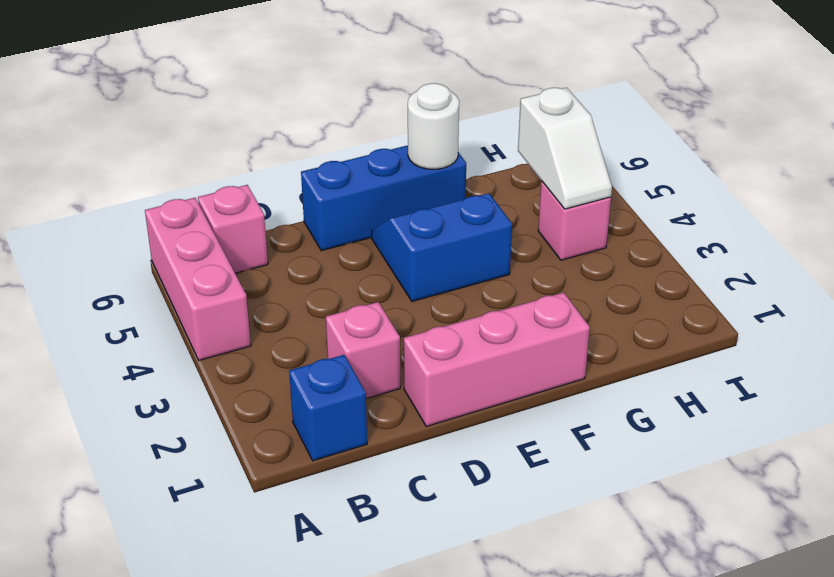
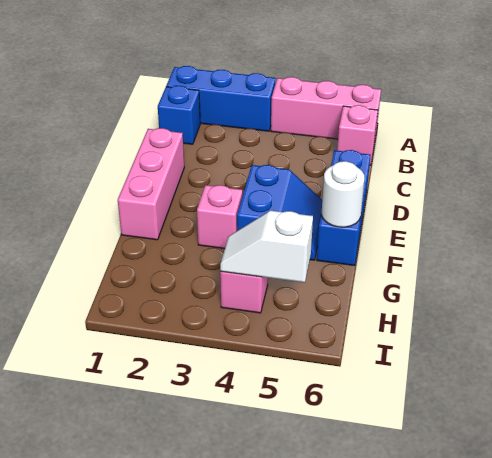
none -> blue 1x3 brick [166,66,275,131]
pink 1x1 brick [326,302,400,399] -> pink 1x1 brick moved to [197,185,243,249]

